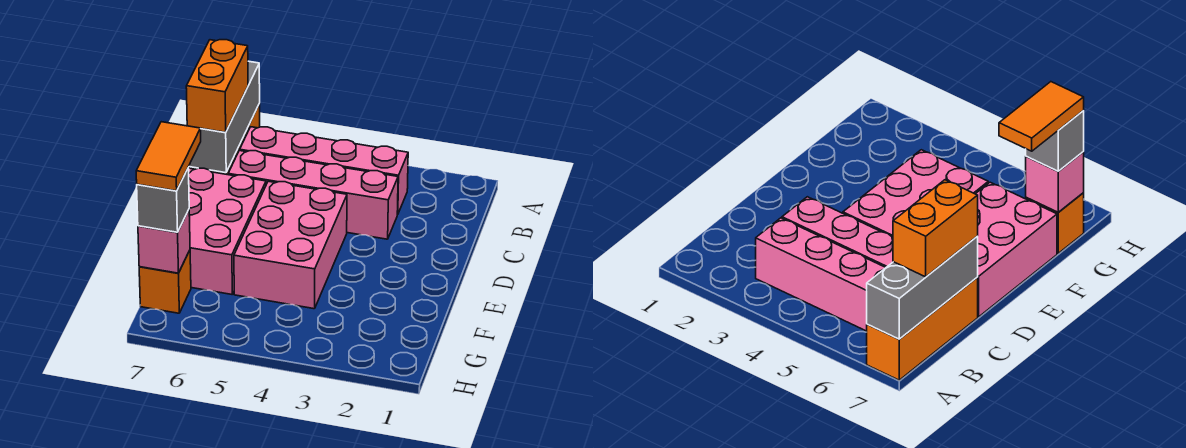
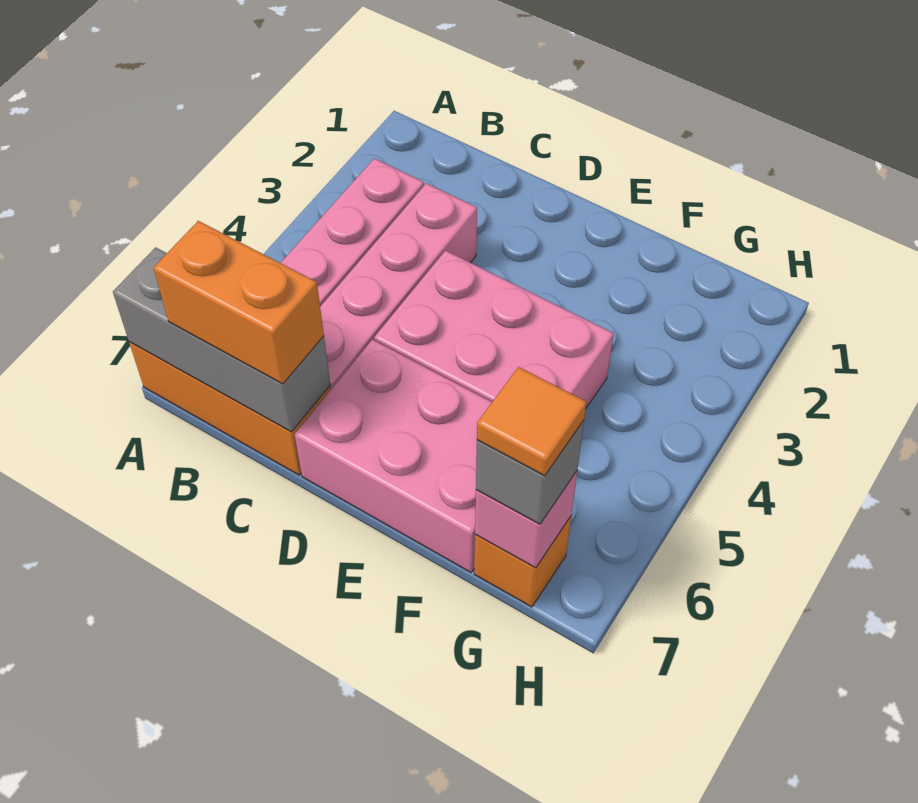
orange 1x2 tile [136,122,201,191] -> orange 1x1 tile [477,367,586,476]

